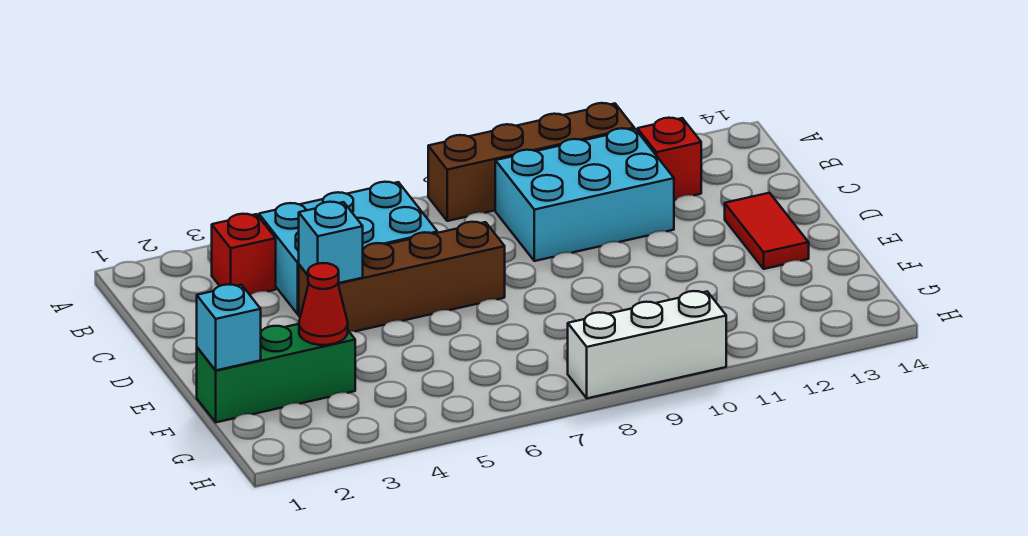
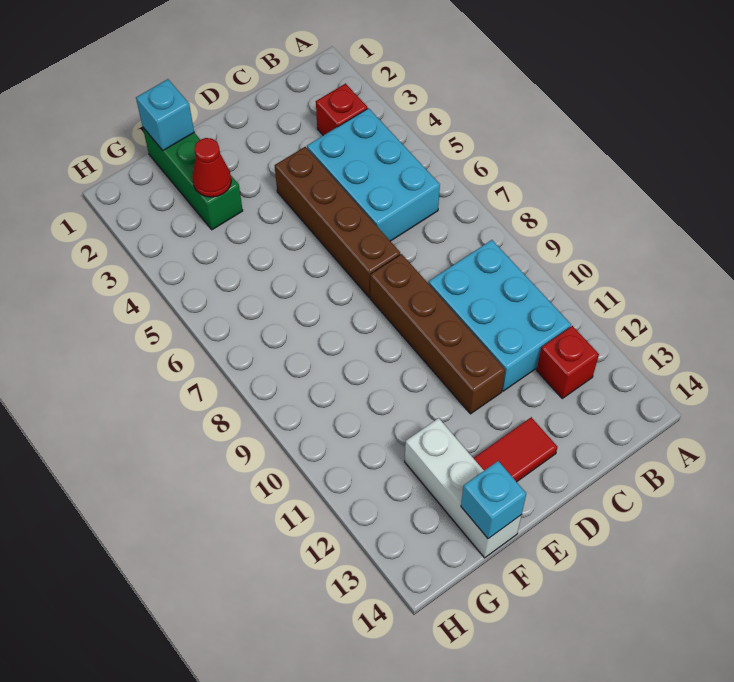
brown 1x4 brick [428,103,634,221] -> brown 1x4 brick moved to [370,254,505,414]
cyan 1x1 brick [299,202,363,283] -> cyan 1x1 brick moved to [461,461,526,539]
white 1x3 brick [568,291,726,398] -> white 1x3 brick moved to [405,418,521,558]

